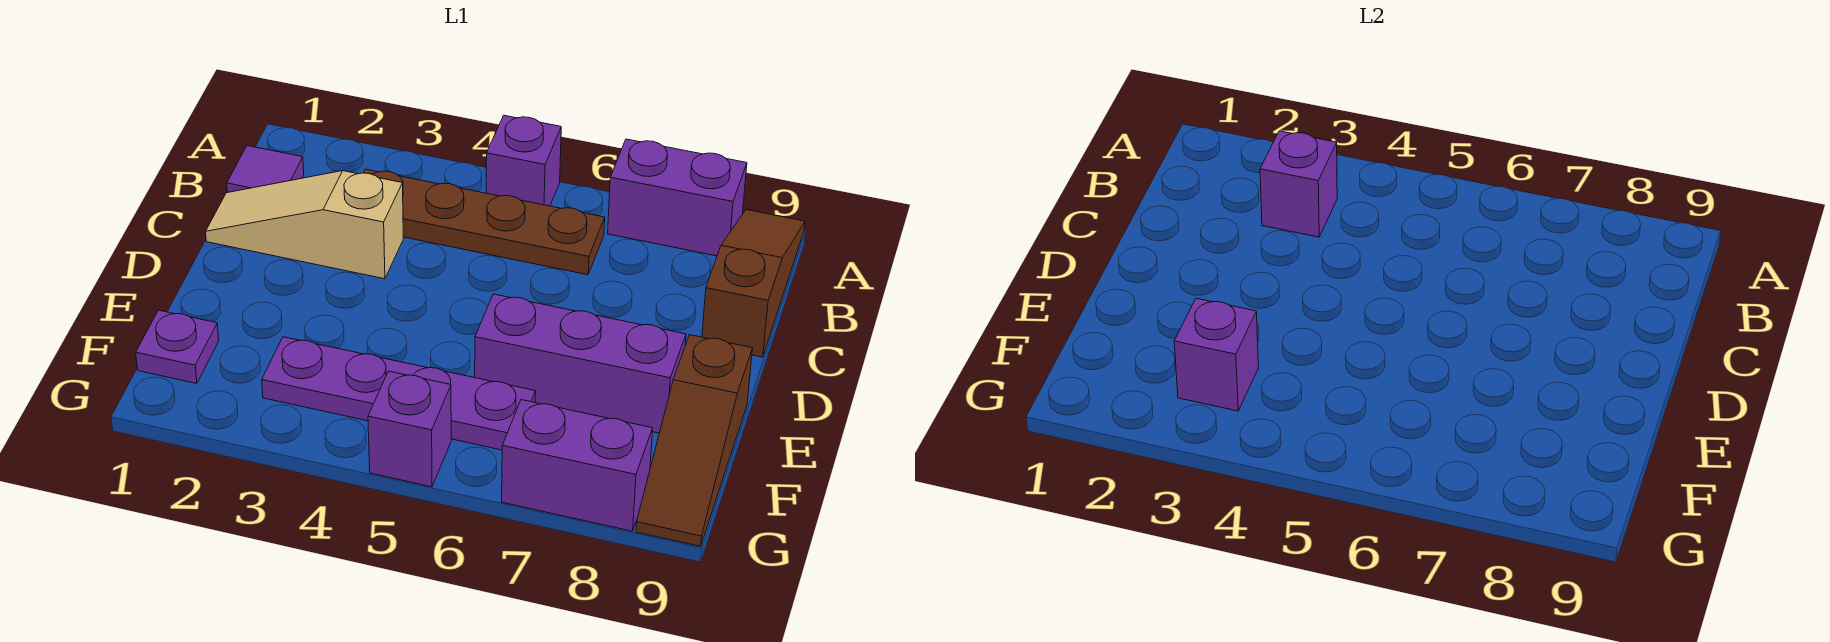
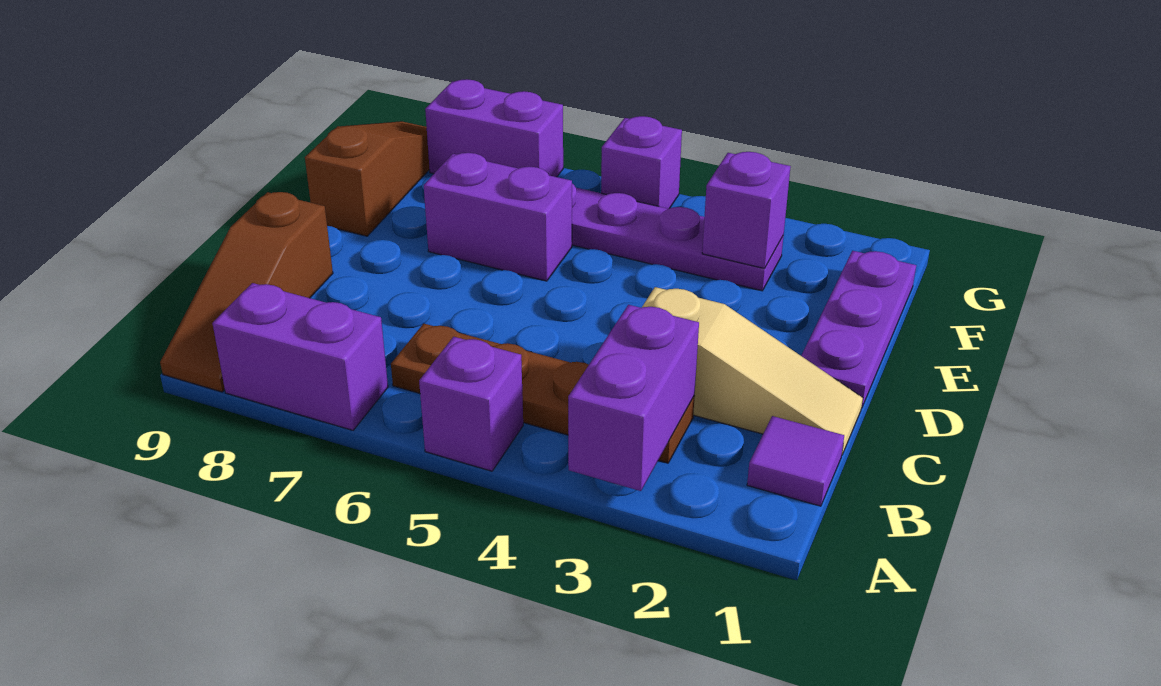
purple 1x1 brick [1260,131,1337,237] -> purple 1x2 brick [568,305,699,491]
purple 1x3 brick [475,294,686,433] -> purple 1x2 brick [424,153,572,281]
purple 1x1 plate [136,310,219,383] -> purple 1x3 plate [801,251,916,408]

